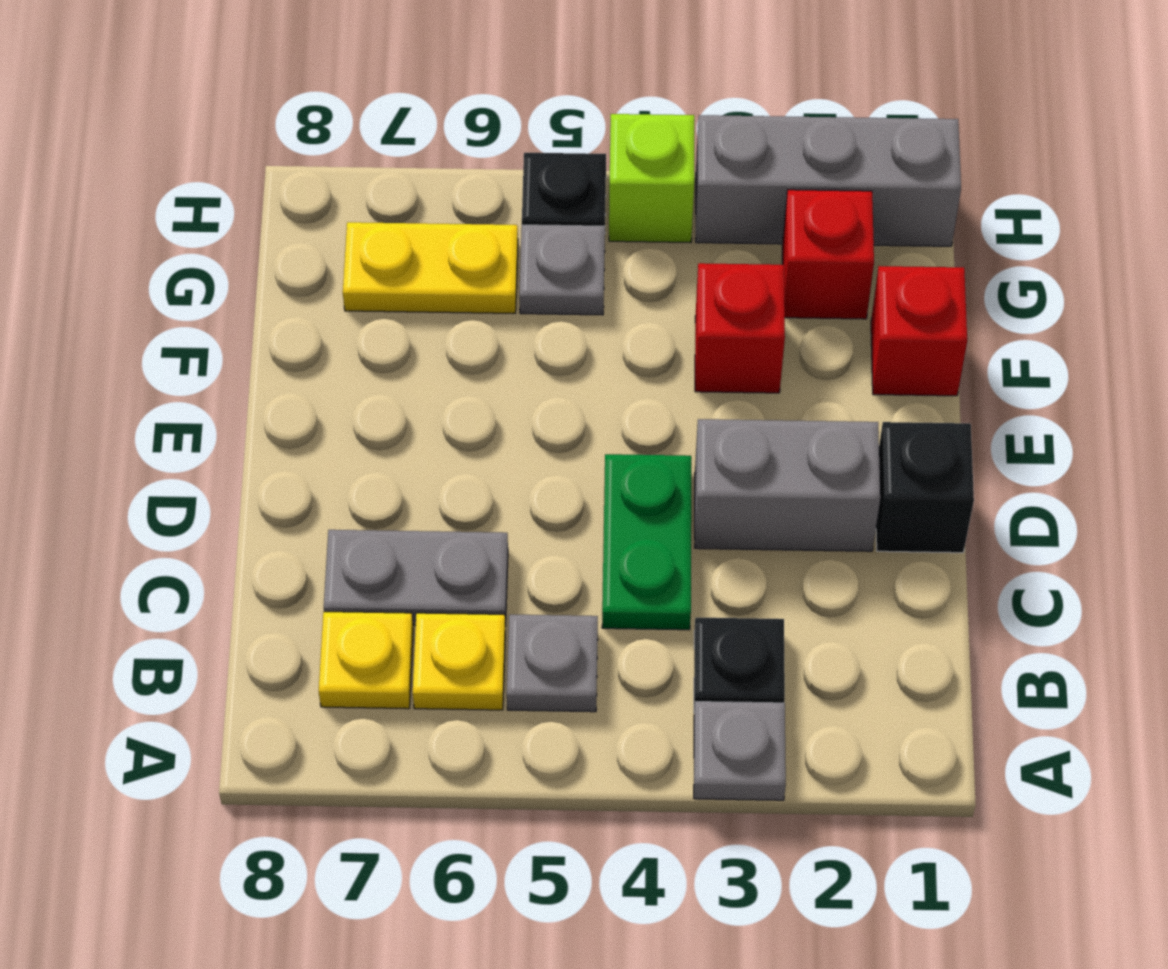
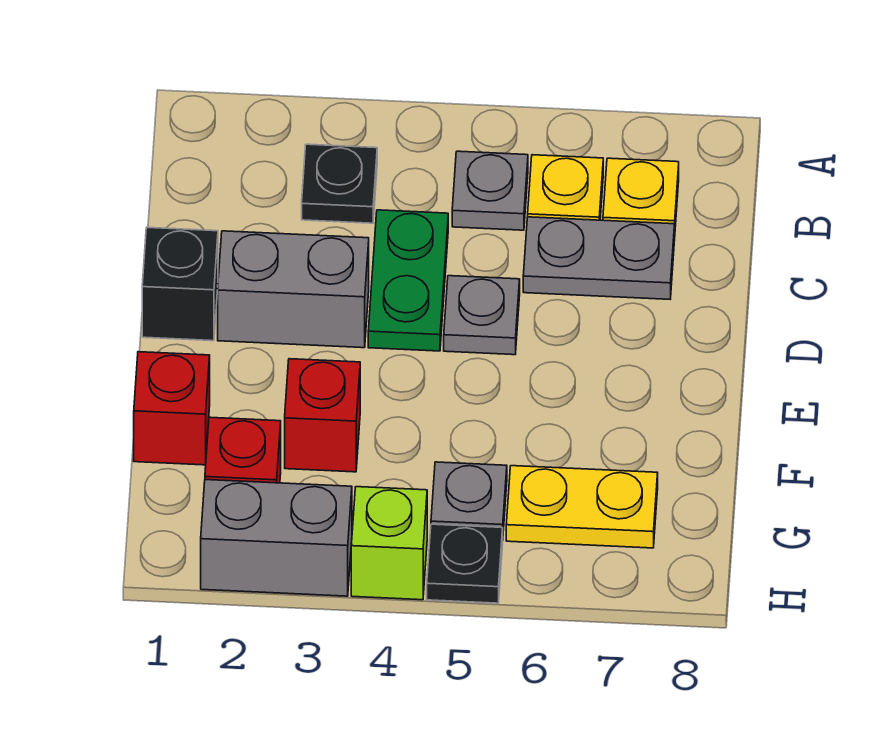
grey 1x1 plate [694,702,786,800] -> grey 1x1 plate moved to [444,276,520,355]
grey 1x3 brick [696,115,961,246] -> grey 1x2 brick [201,480,352,596]

